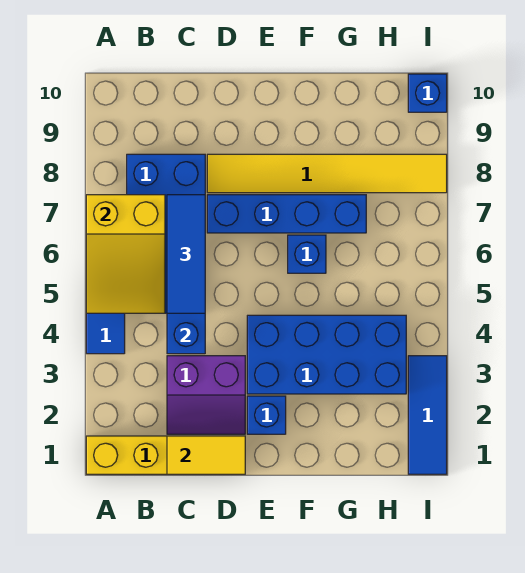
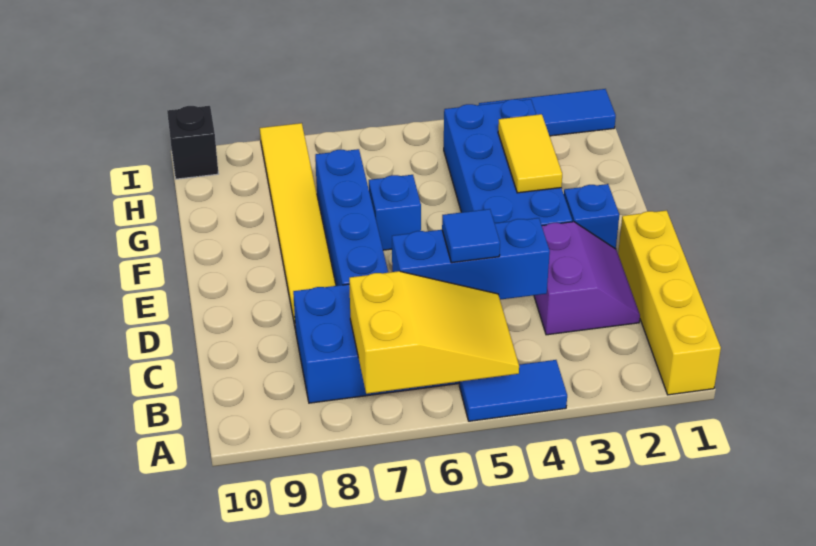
yellow 1x2 tile [167,436,245,474] -> yellow 1x2 tile moved to [498,114,562,193]
blue 1x3 tile [167,195,205,313] -> blue 1x1 tile [442,209,500,263]
blue 1x1 brick [408,74,447,112] -> black 1x1 brick [167,106,218,179]

